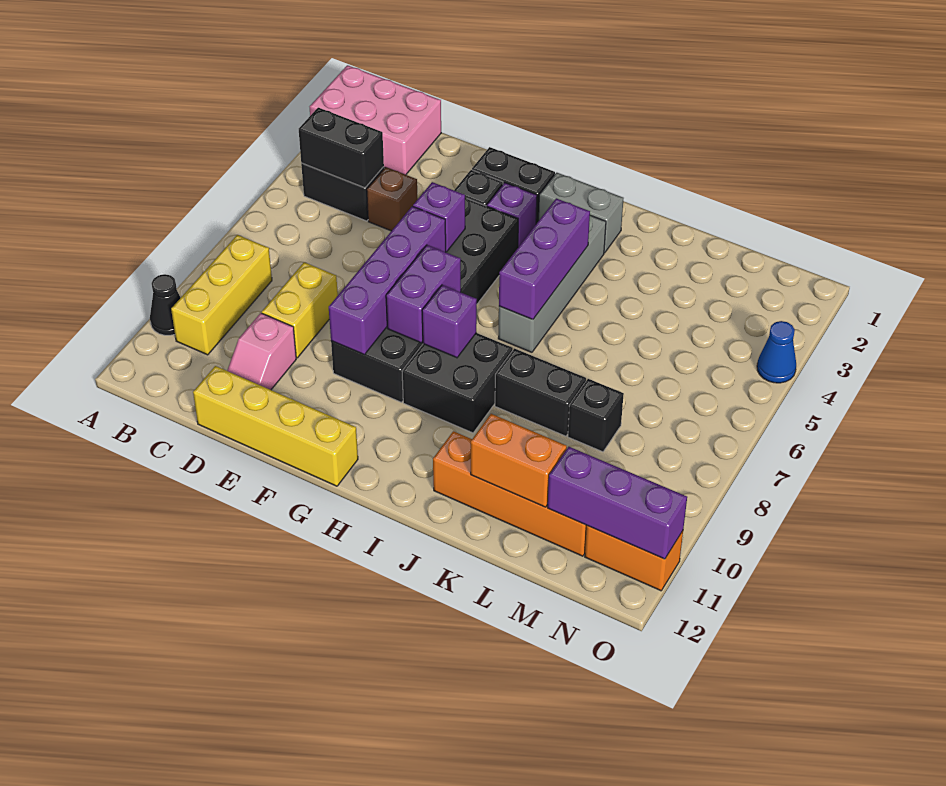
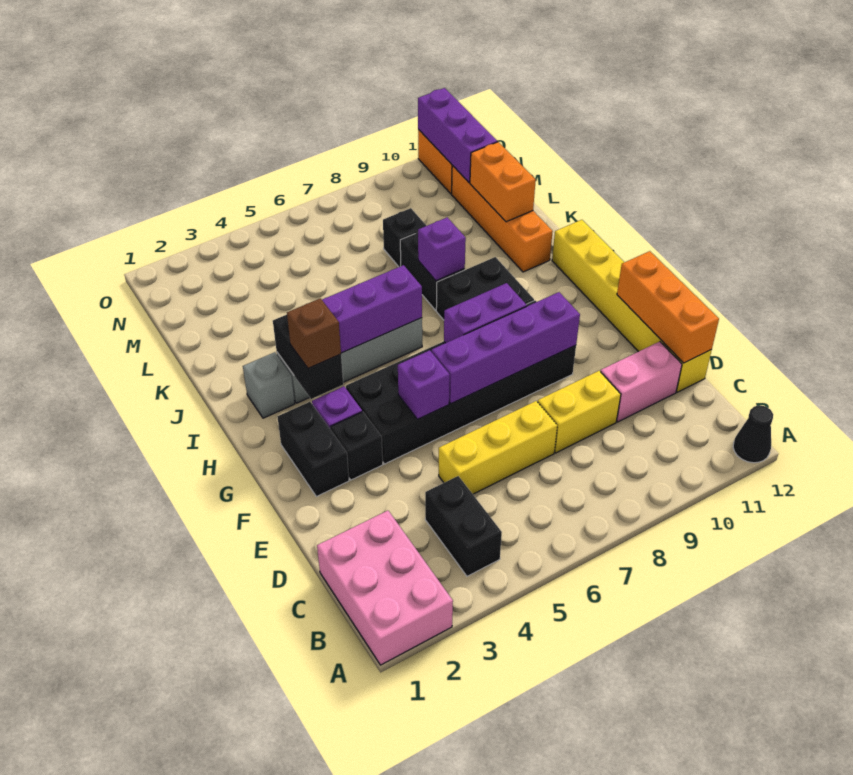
black 1x1 cone [150,274,180,335] -> black 1x1 cone moved to [733,405,773,463]
black 1x2 brick [299,108,384,188] -> black 1x2 brick moved to [273,315,343,399]
yellow 1x3 brick [171,235,272,355] -> yellow 1x3 brick moved to [439,401,557,494]
brown 1x1 brick [367,167,418,231] -> brown 1x1 brick moved to [287,298,341,368]
pink 1x2 slope [227,313,296,390] -> pink 1x2 brick [601,342,682,422]
yellow 1x4 brick [193,366,358,486] -> yellow 1x6 brick [552,220,712,392]
none -> orange 1x3 brick [617,251,719,363]
grey 1x2 brick [539,173,624,253] -> grey 1x1 brick [243,352,295,418]
purple 1x1 brick [422,285,477,358] -> purple 1x1 brick moved to [418,217,466,281]
blue 1x1 cone [757,321,796,383] -> none

